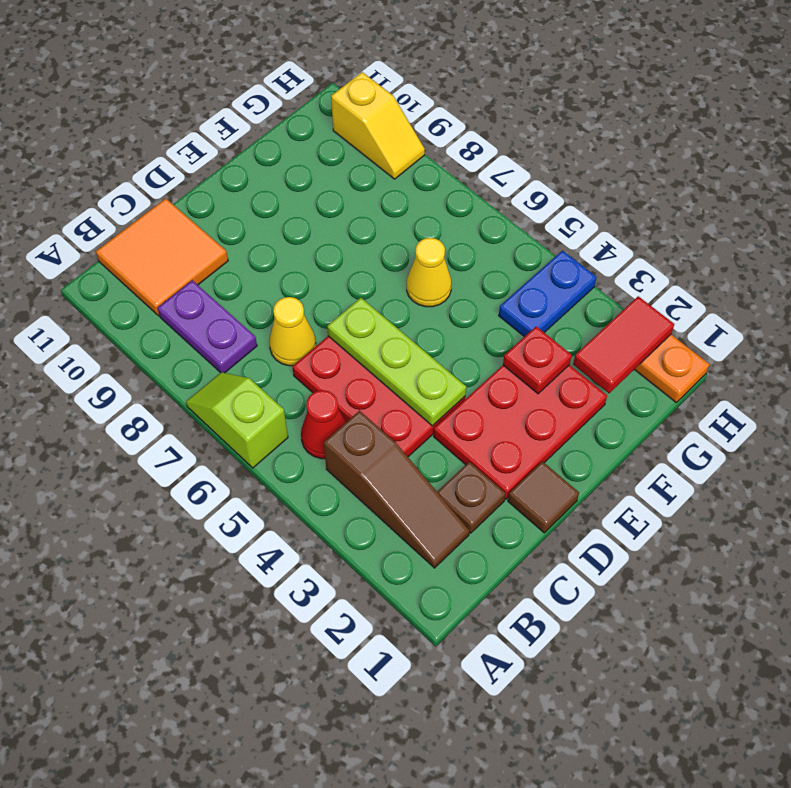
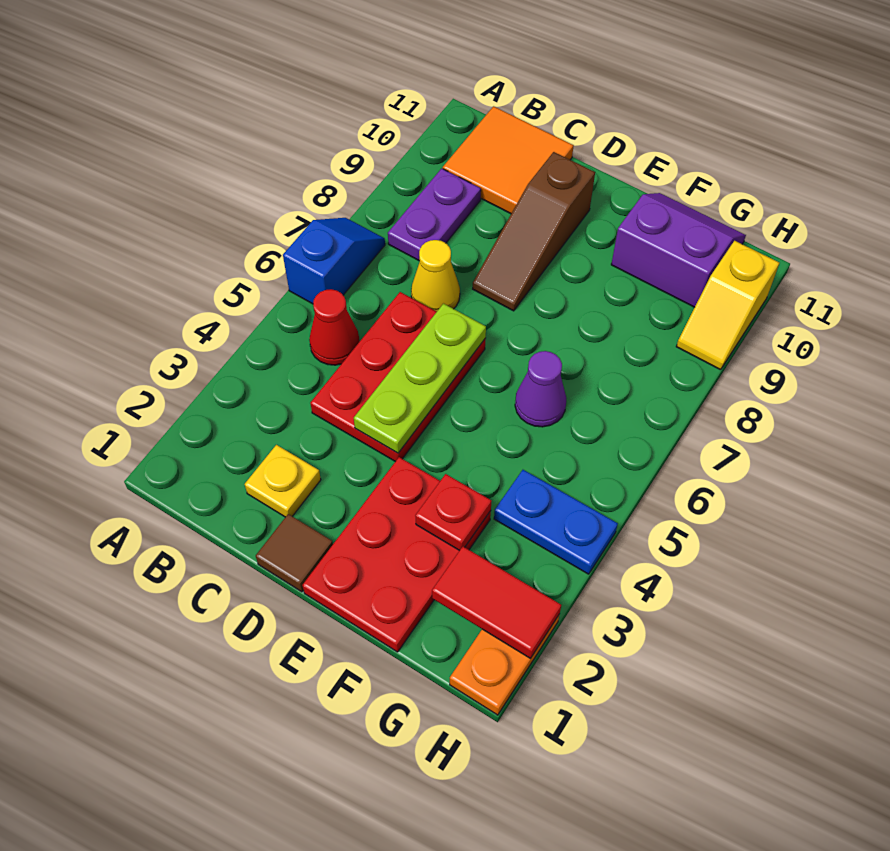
lime 1x2 slope [186,372,288,468] -> blue 1x2 slope [283,218,385,304]
brown 1x3 slope [324,411,469,568] -> brown 1x3 slope moved to [473,152,595,311]
brown 1x1 plate [437,462,506,533] -> yellow 1x1 plate [245,445,321,517]
red 2x3 plate [434,365,607,499] -> red 2x3 plate turned to [302,457,491,652]
yellow 1x1 cone [407,238,451,307] -> purple 1x1 cone [515,351,567,427]
none -> purple 2x2 slope [611,193,746,307]

